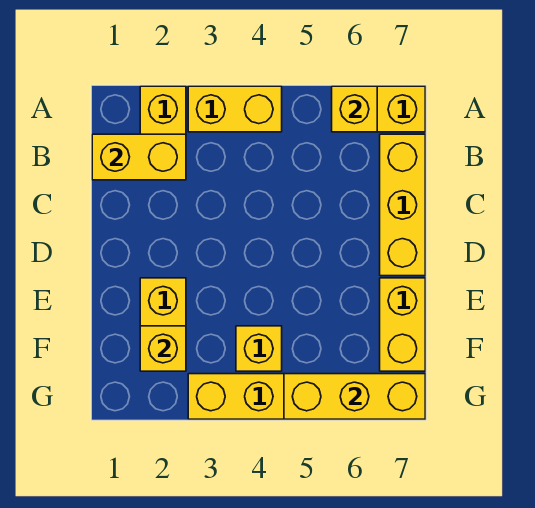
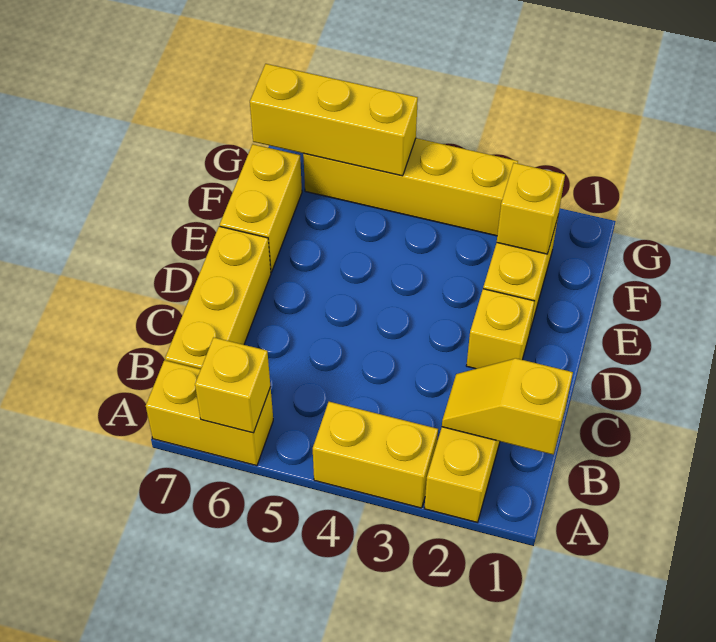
yellow 1x2 brick [92,134,186,180] -> yellow 1x2 slope [442,358,573,455]
yellow 1x1 brick [236,326,282,371] -> yellow 1x1 brick moved to [466,289,535,369]

